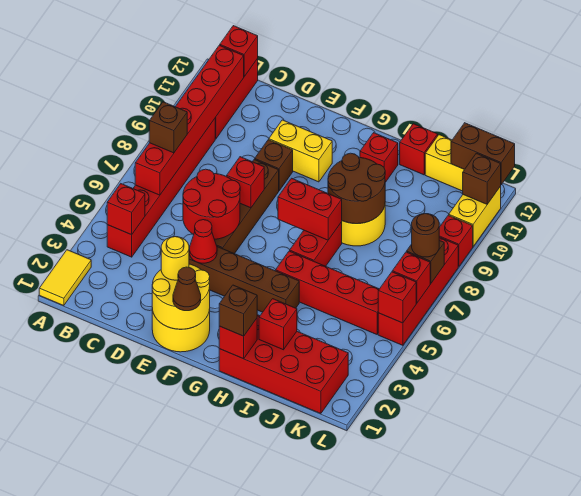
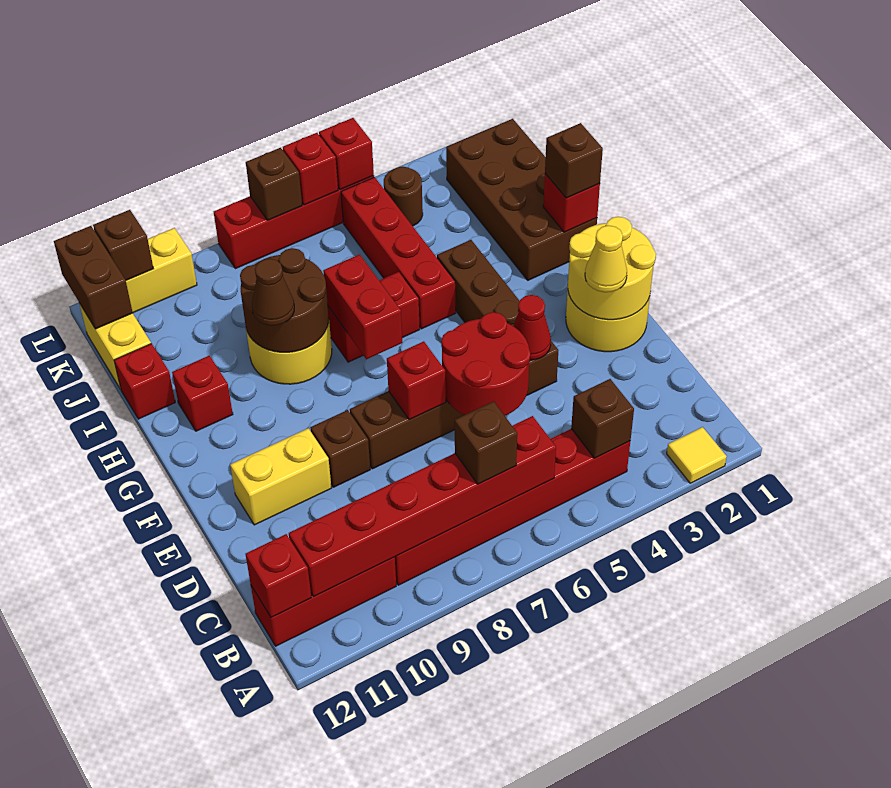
yellow 1x2 tile [39,250,91,306] -> yellow 1x1 tile [667,427,727,483]
red 1x1 brick [107,184,145,235] -> brown 1x1 brick [571,379,634,458]
yellow 1x1 round brick [161,237,189,280] -> yellow 1x1 cone [585,226,627,292]
yellow 1x2 brick [269,120,332,182] -> yellow 1x2 brick turned to [230,428,331,525]
brown 1x1 cone [173,267,201,311] -> brown 1x1 cone moved to [252,259,294,326]
red 2x4 brick [219,315,348,414] -> brown 2x4 brick [446,119,597,280]
red 1x1 brick [259,299,297,350] -> none
brown 1x1 round brick [412,214,439,257] -> brown 1x1 round brick moved to [384,167,423,226]
red 1x1 brick [439,215,473,266] -> none

